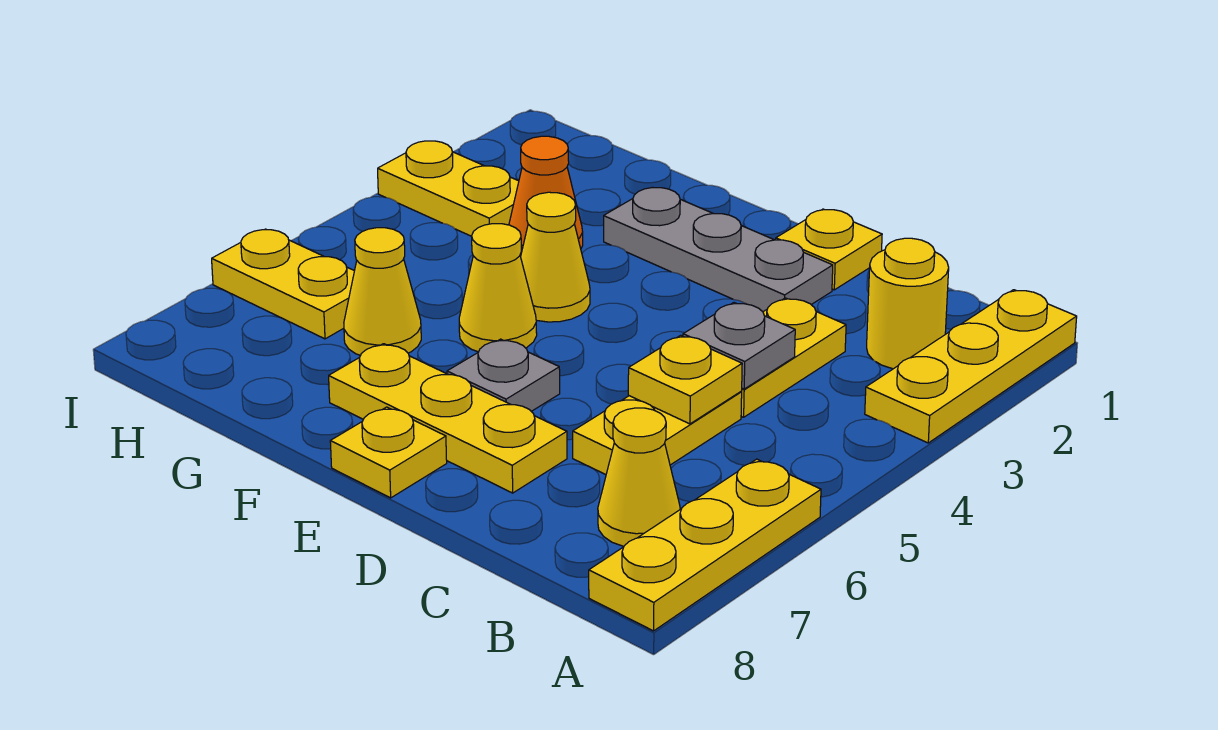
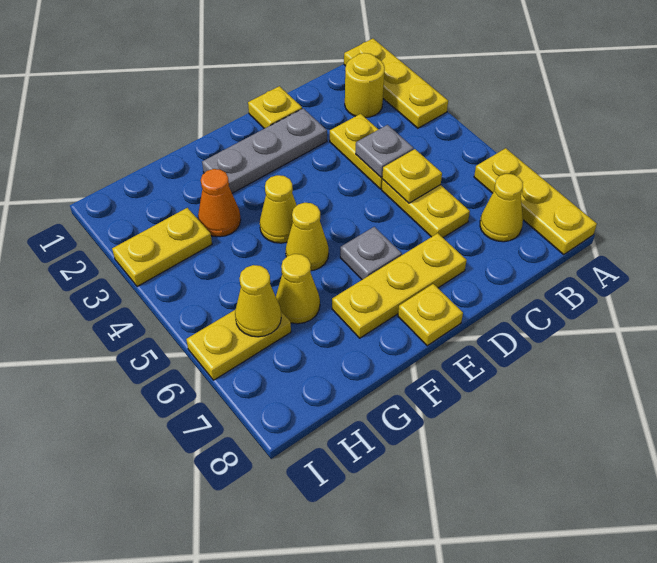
none -> yellow 1x1 cone [235,265,281,337]

